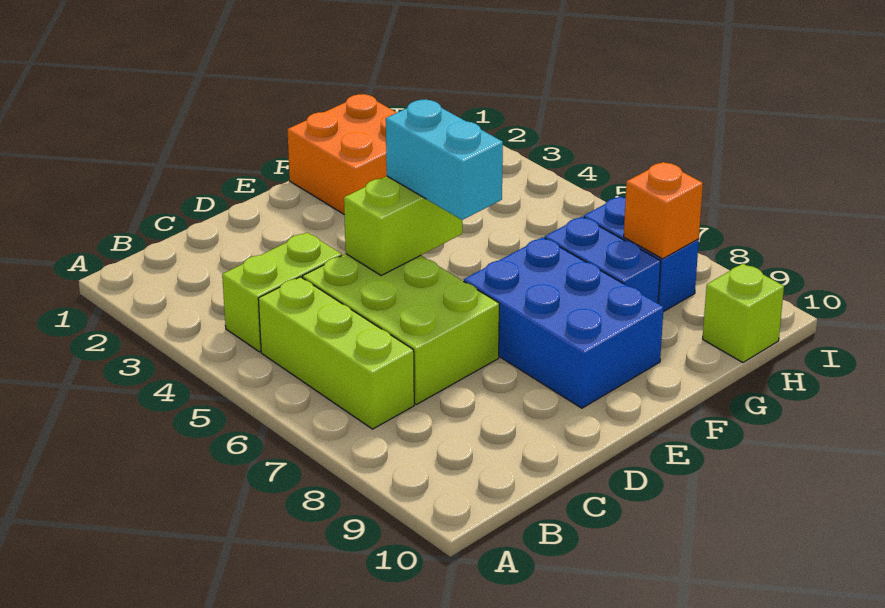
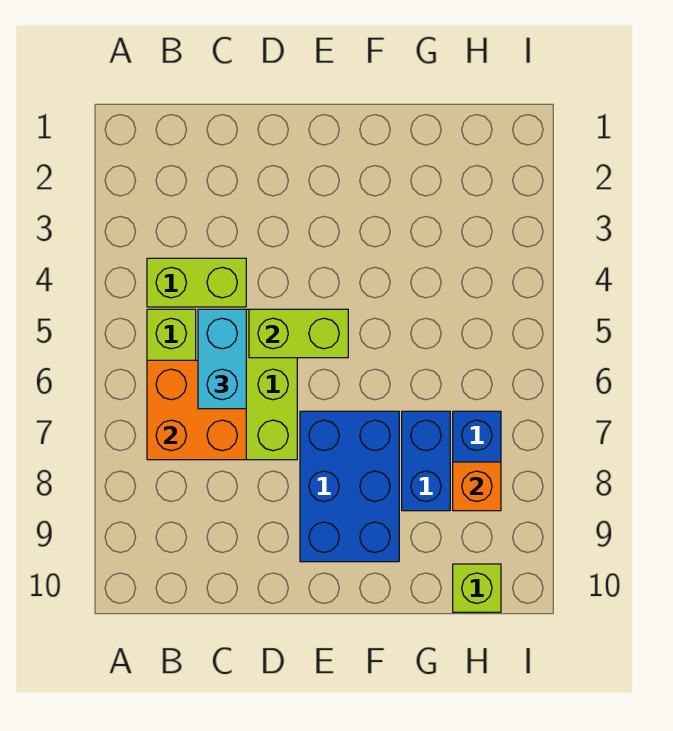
cyan 1x2 brick [386,100,503,220] -> cyan 1x2 brick moved to [198,309,246,409]
orange 2x2 brick [288,94,397,214] -> orange 2x2 brick moved to [147,360,246,460]

